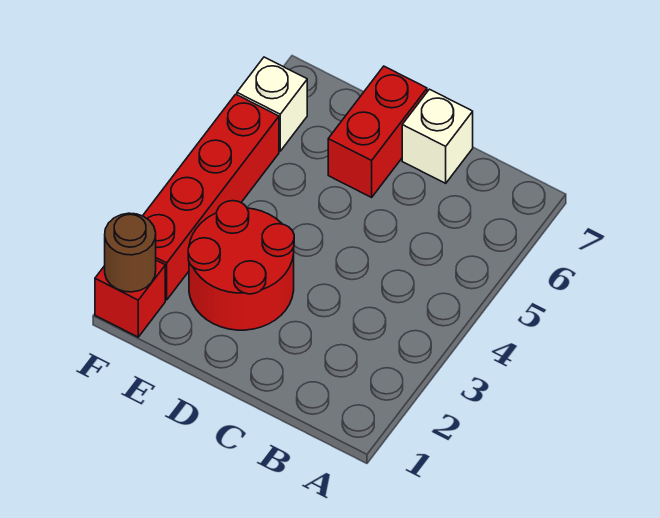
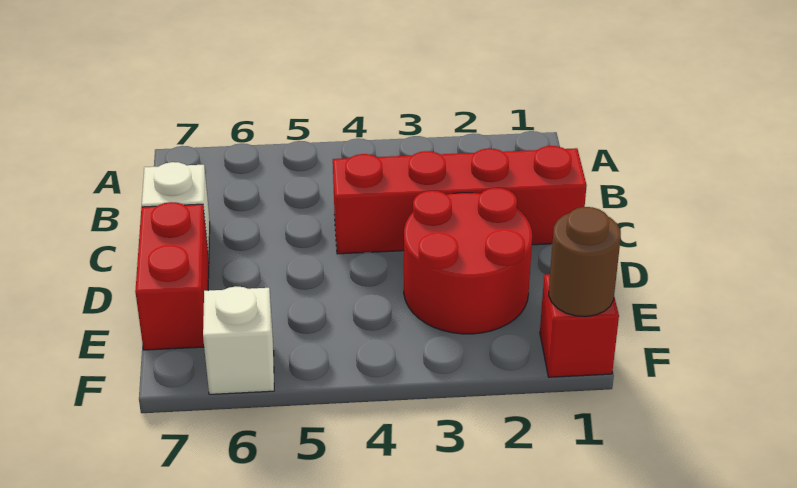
red 1x2 brick [328,66,427,197] -> red 1x2 brick turned to [135,202,209,350]
red 1x4 brick [143,94,279,300] -> red 1x4 brick moved to [333,146,587,254]

